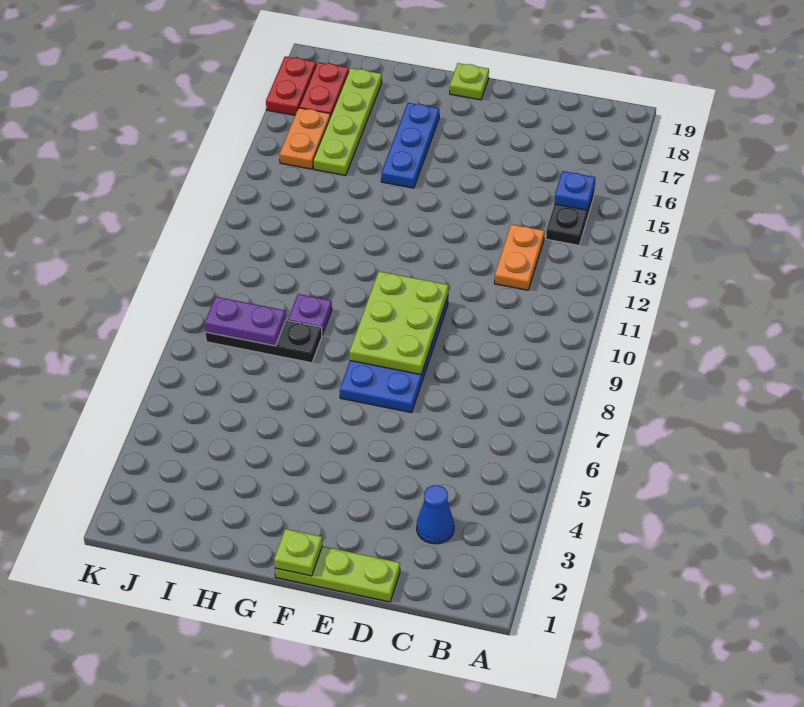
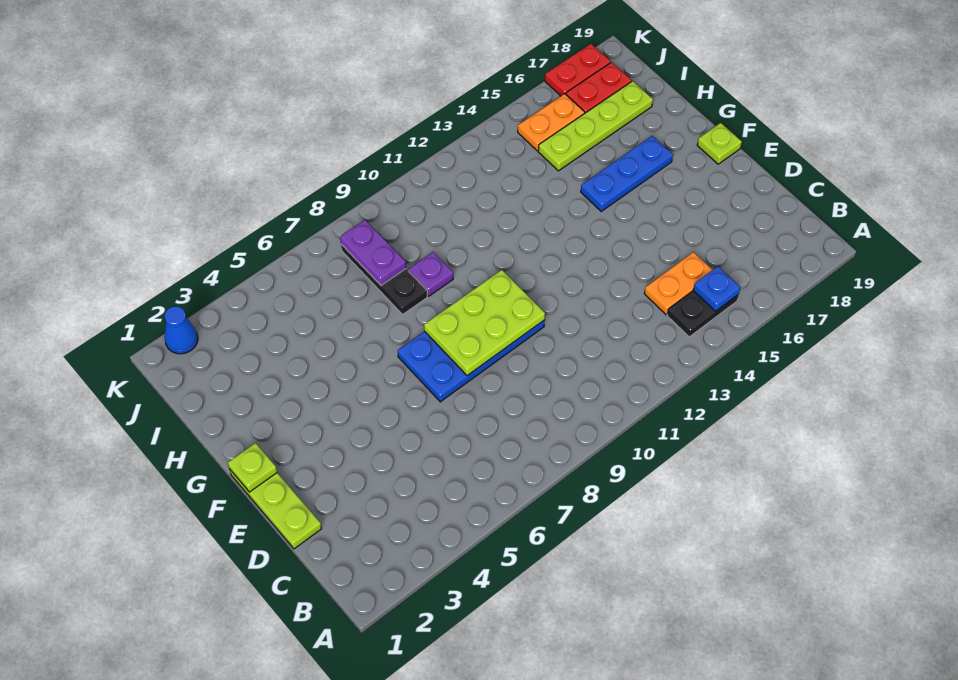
blue 1x1 cone [417,485,454,544] -> blue 1x1 cone moved to [164,306,198,354]
orange 1x2 plate [494,224,544,290] -> orange 1x2 plate moved to [644,252,712,315]

